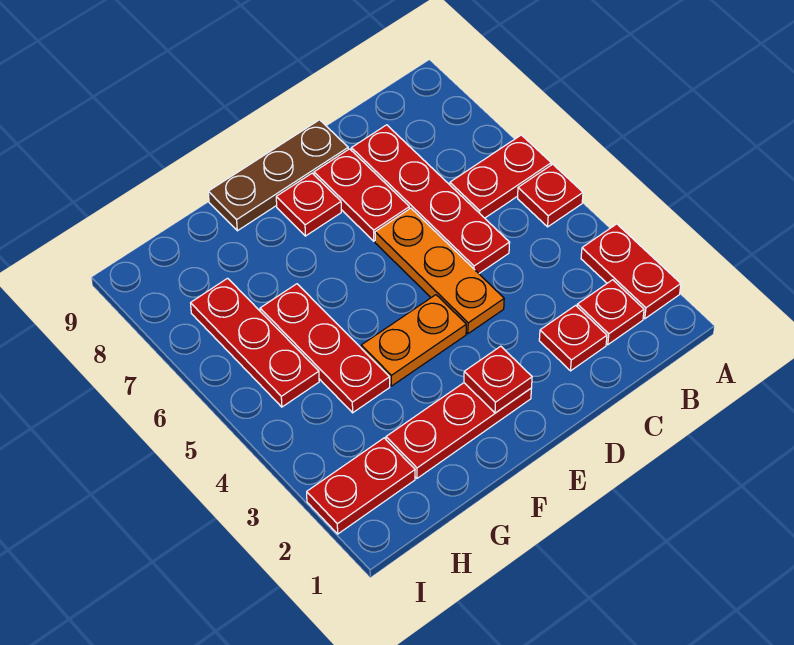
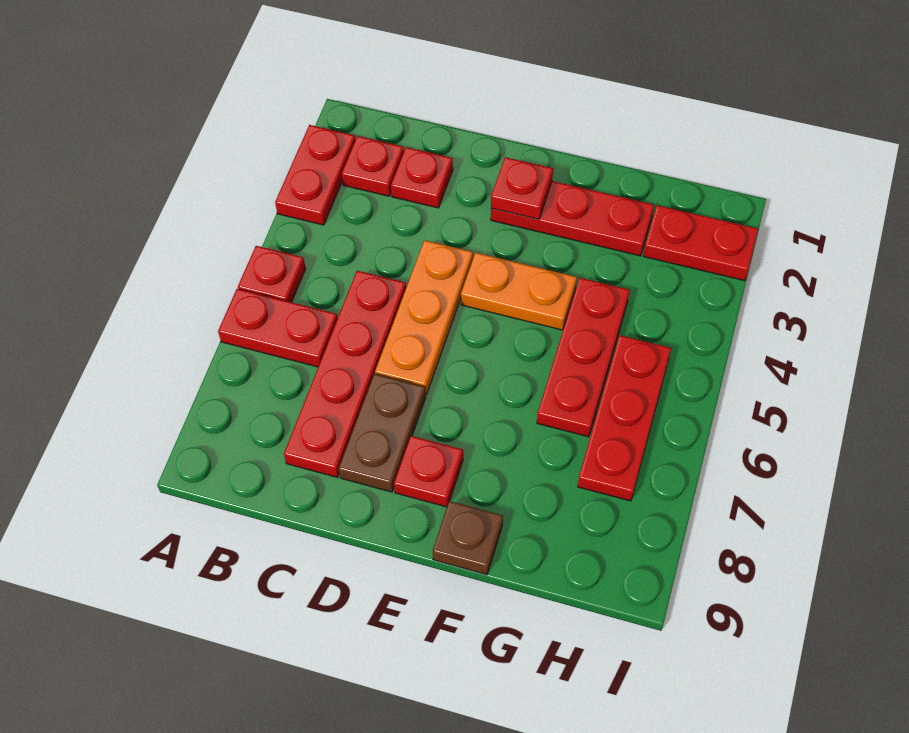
red 1x2 plate [314,149,409,241] -> brown 1x2 plate [339,374,426,492]
brown 1x3 plate [208,120,348,231] -> brown 1x1 plate [433,501,503,575]

